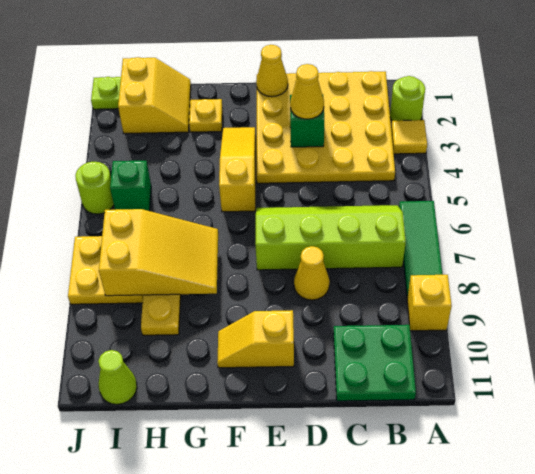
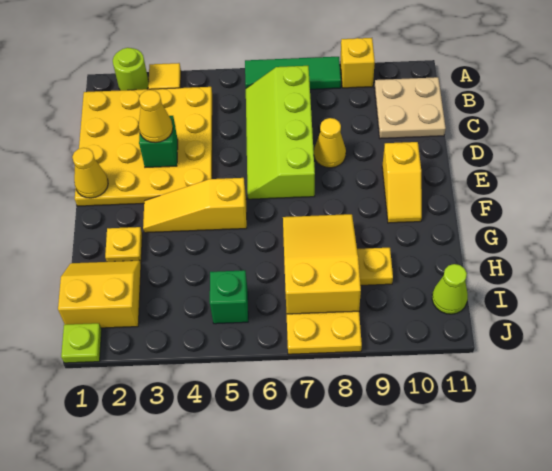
green 2x2 plate [333,325,416,401] -> tan 2x2 plate [374,77,446,138]
lime 1x1 round brick [75,162,114,214] -> none

